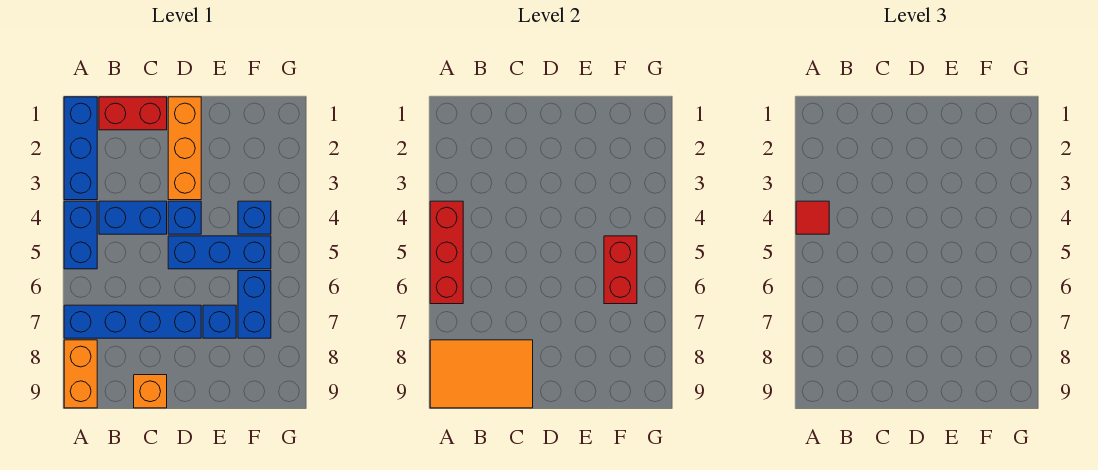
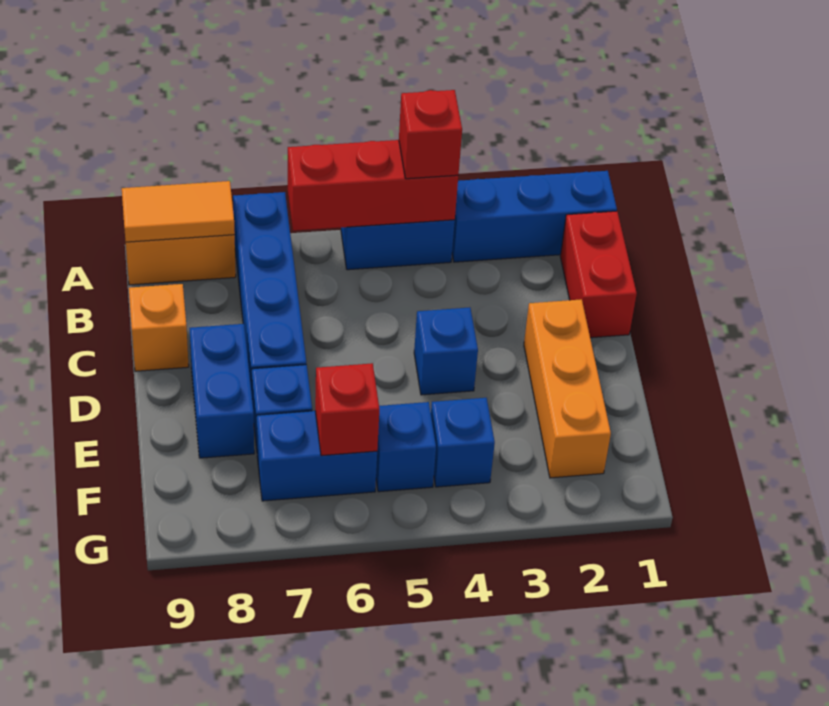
red 1x1 tile [796,201,829,234] -> red 1x1 brick [399,90,462,179]
orange 2x3 tile [430,340,533,408] -> orange 1x2 tile [122,181,235,242]
blue 1x2 brick [99,201,167,234] -> blue 1x2 brick moved to [189,324,254,458]
orange 1x3 brick [168,97,201,200] -> orange 1x3 brick turned to [524,299,611,478]
blue 1x3 brick [168,236,271,269] -> blue 1x1 brick [376,402,436,492]
red 1x2 brick [604,236,637,304] -> red 1x1 brick [315,363,379,456]

